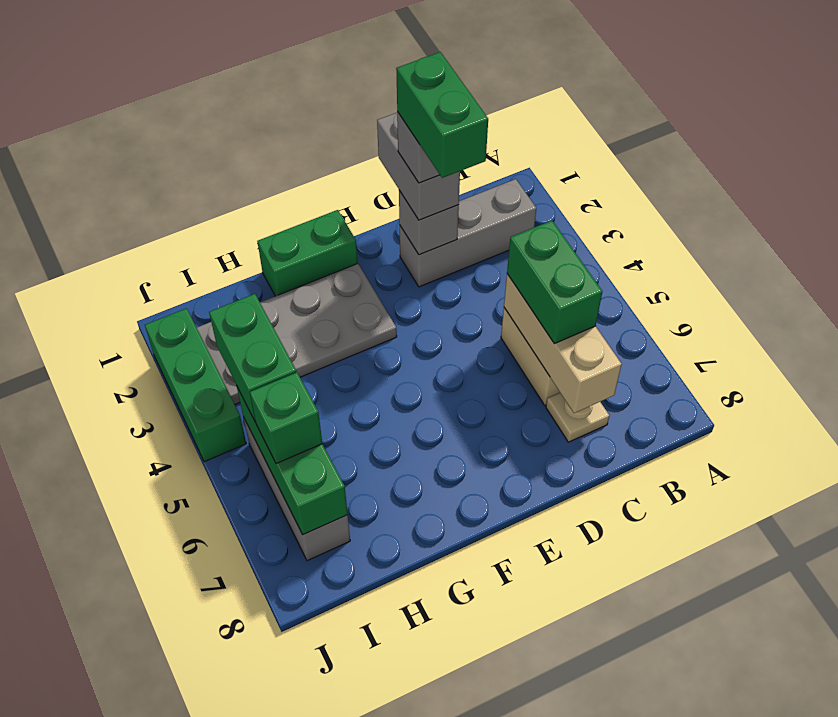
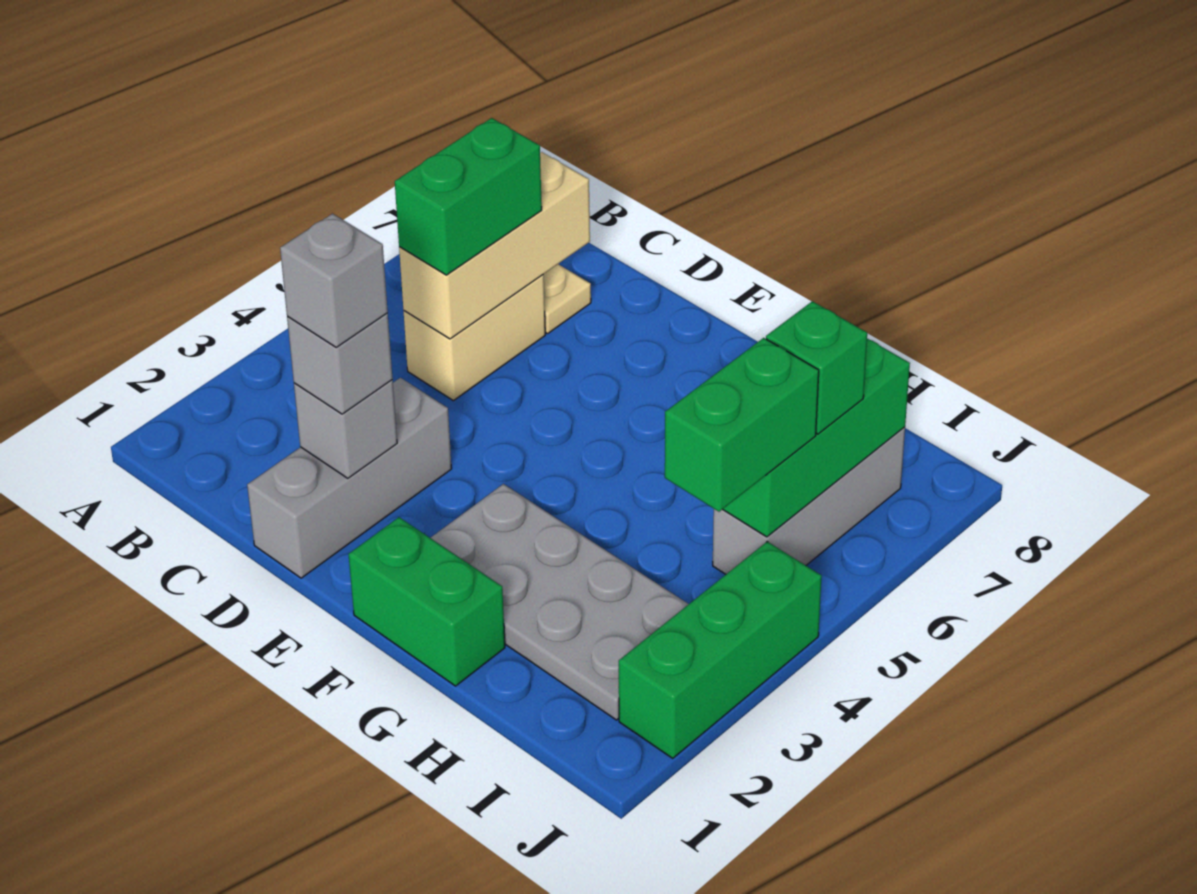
grey 1x3 brick [400,179,536,287] -> grey 1x3 brick turned to [247,378,452,578]
grey 1x2 brick [377,113,460,220] -> grey 1x1 brick [287,314,393,414]
green 1x2 brick [396,52,488,178] -> none

